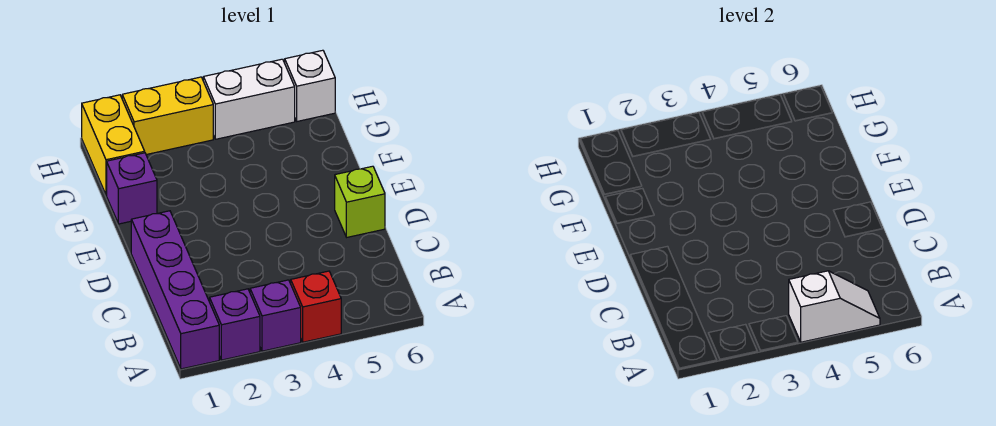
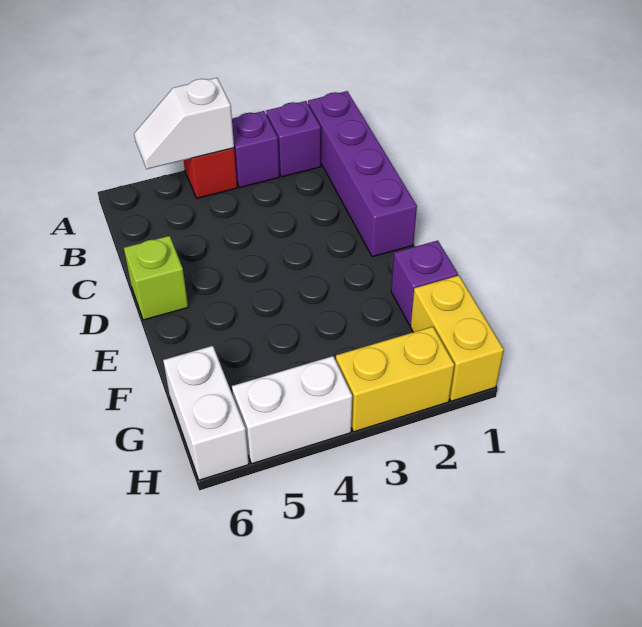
white 1x1 brick [285,50,335,121] -> white 1x2 brick [163,346,249,480]

